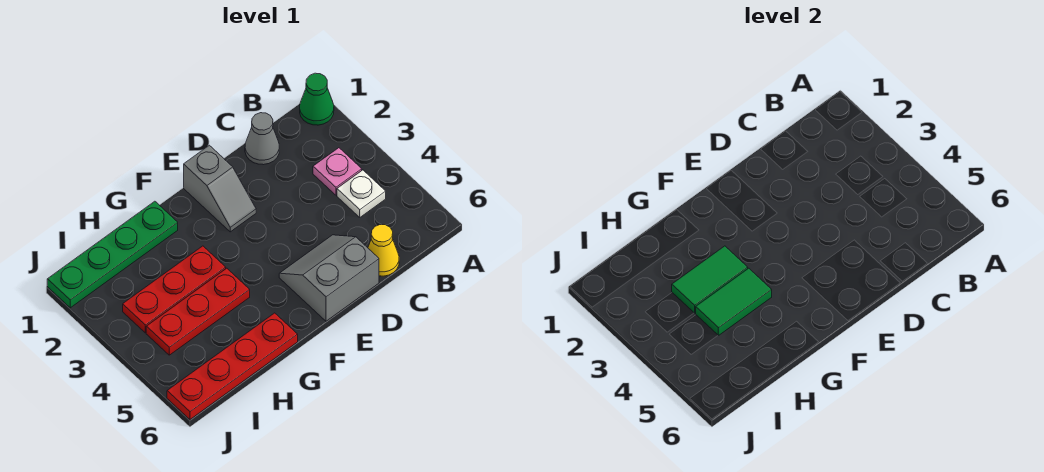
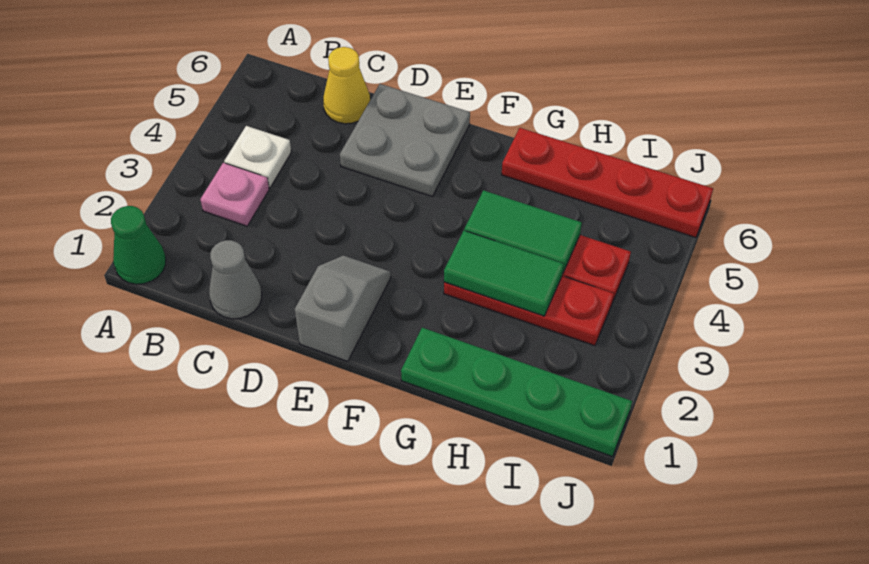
grey 2x2 slope [279,235,379,321] -> grey 2x2 plate [340,84,470,197]

